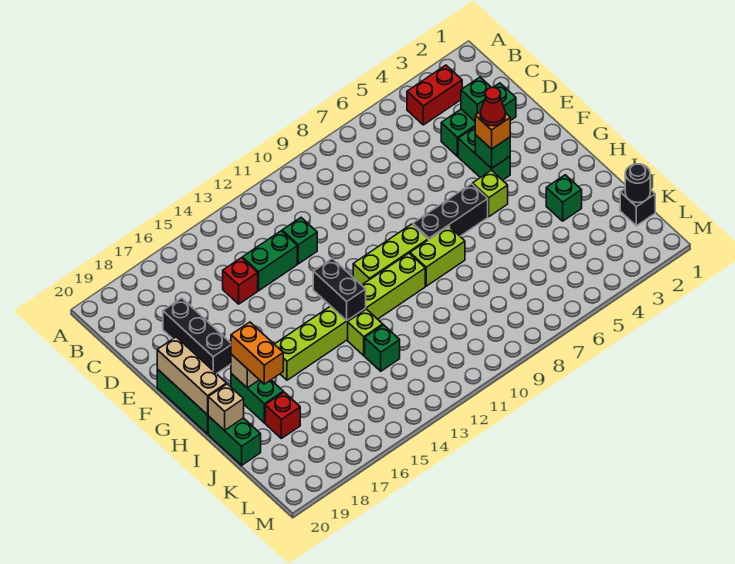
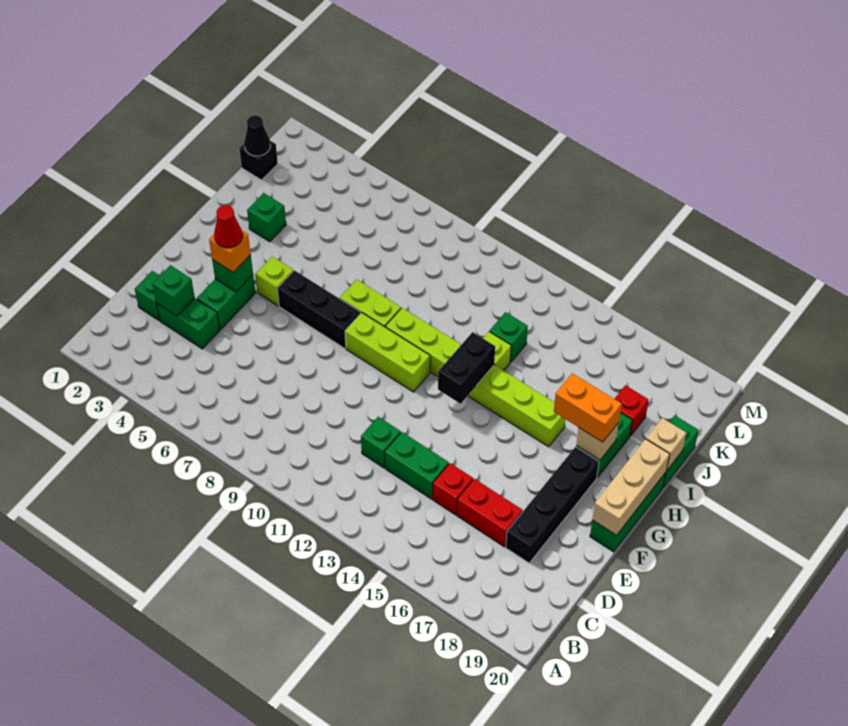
red 1x2 brick [407,65,462,125] -> red 1x2 brick moved to [457,479,522,547]
black 1x3 brick [163,298,231,374] -> black 1x4 brick [506,447,599,563]
orange 1x2 brick [231,322,283,384] -> orange 1x2 brick turned to [554,373,622,442]
black 1x1 round brick [625,164,650,203] -> black 1x1 cone [244,115,271,156]

